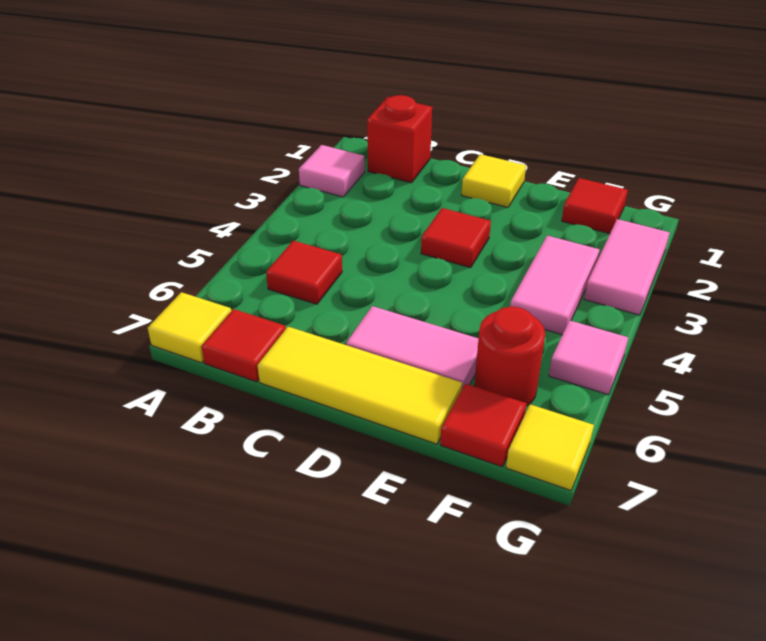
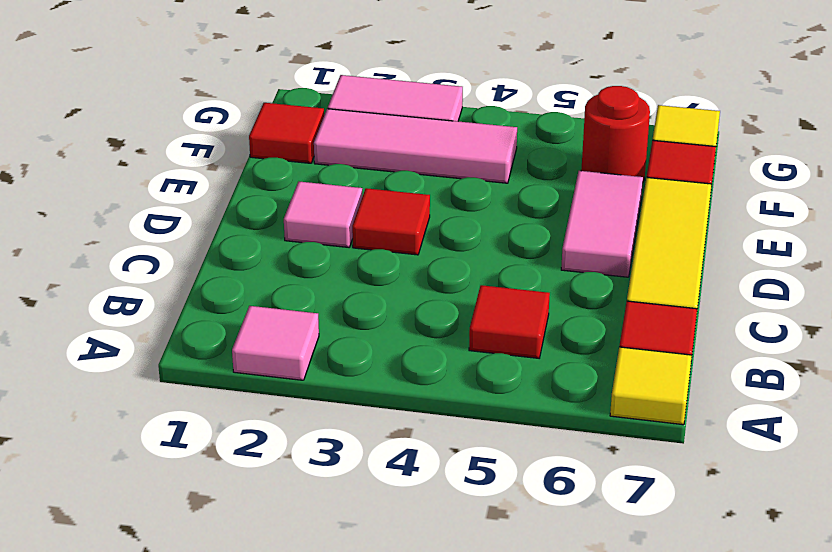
red 1x1 brick [367,95,432,183] -> none
yellow 1x1 tile [462,154,526,207] -> none
pink 1x2 tile [510,236,600,335] -> pink 1x3 tile [314,109,517,183]
pink 1x1 tile [549,320,628,395] -> pink 1x1 tile moved to [284,182,362,247]

